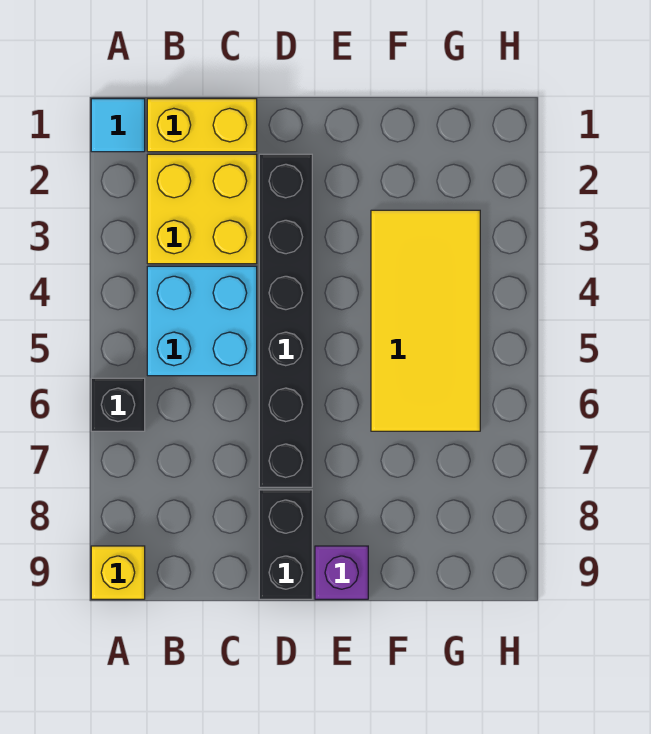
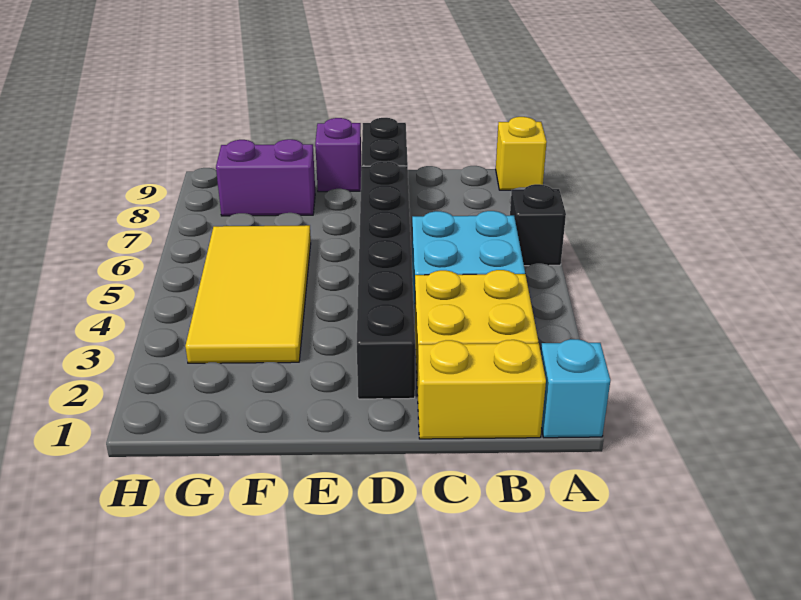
cyan 1x1 tile [91,99,145,152] -> cyan 1x1 brick [541,339,610,438]
none -> purple 1x2 brick [216,139,315,216]

